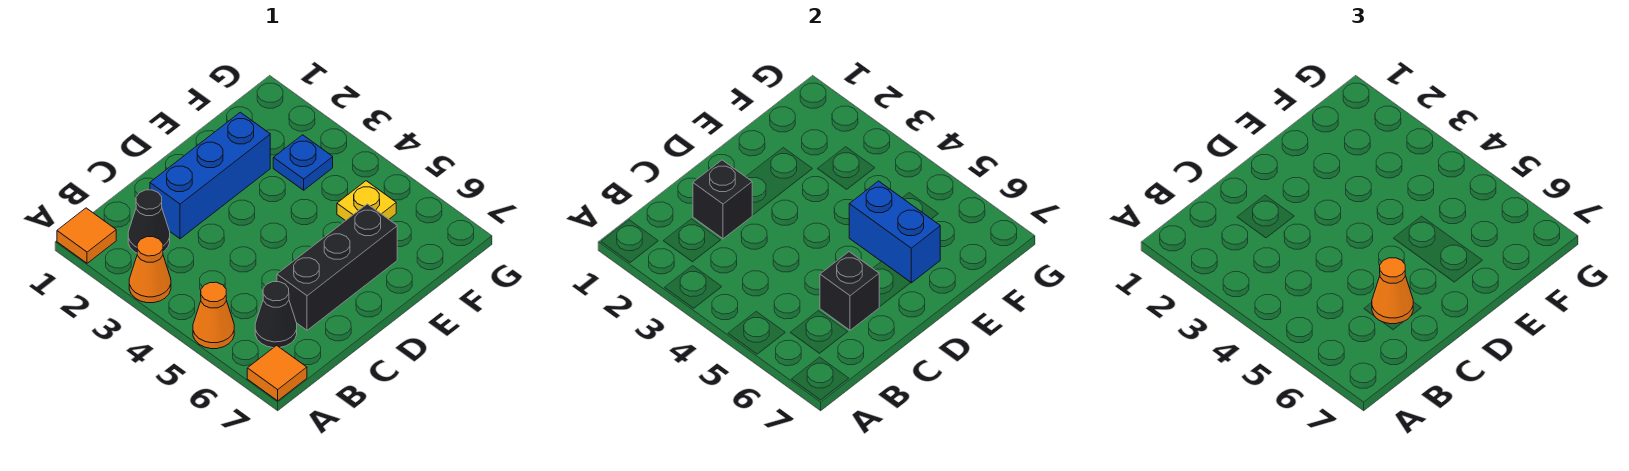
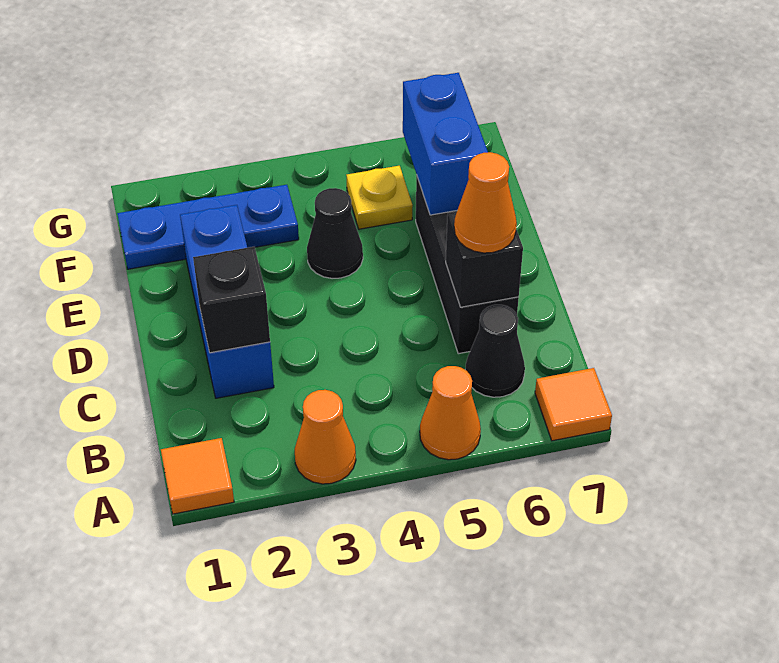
black 1x1 cone [128,190,170,253] -> black 1x1 cone moved to [307,188,363,279]
blue 1x2 brick [849,181,940,283] -> blue 1x2 brick turned to [403,73,488,215]
blue 1x1 plate [273,135,333,190] -> blue 1x3 plate [117,185,299,269]

